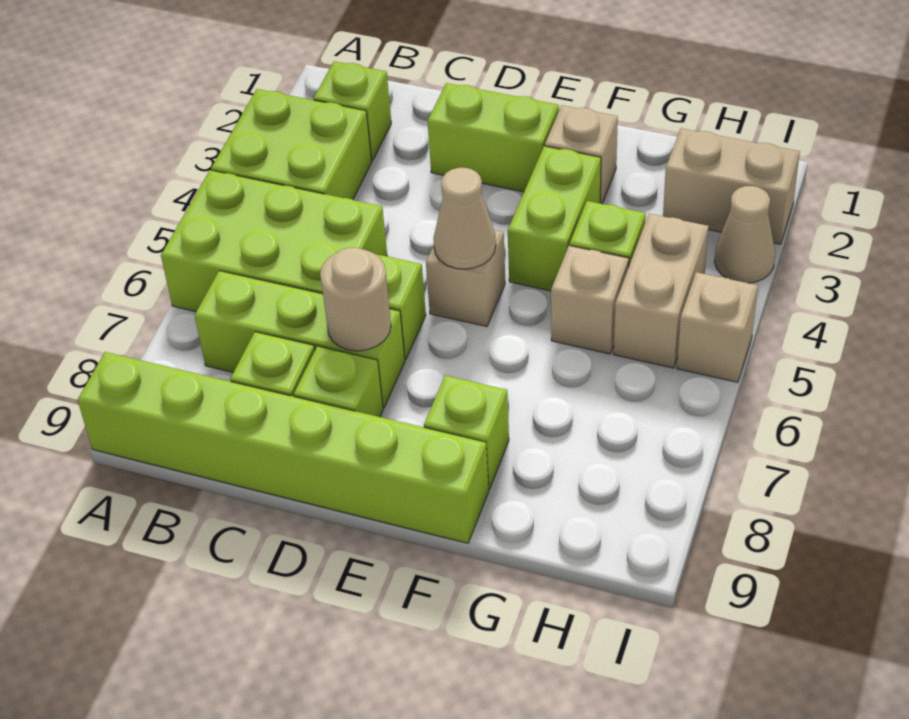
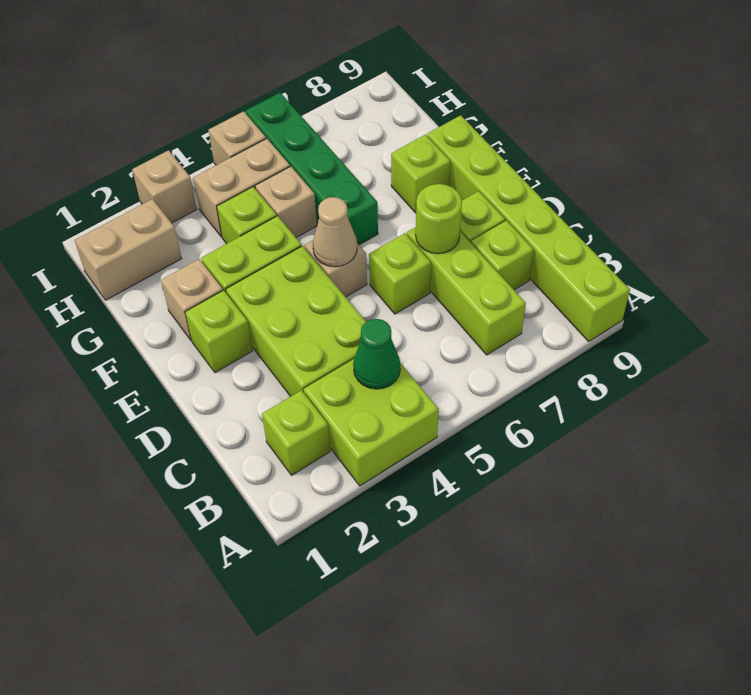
lime 2x3 brick [161,170,387,312] -> lime 2x3 brick moved to [226,246,366,397]
none -> green 1x1 cone [353,319,400,389]
lime 1x2 brick [428,83,559,192] -> lime 1x1 brick [185,290,253,373]
tan 1x1 round brick [320,248,391,351] -> lime 1x1 round brick [416,184,462,254]
none -> green 1x4 brick [246,93,378,245]
tan 1x2 brick [663,128,800,244] -> tan 1x2 brick turned to [75,199,182,300]
tan 1x1 cone [714,186,775,283] -> tan 1x1 brick [132,150,197,223]

